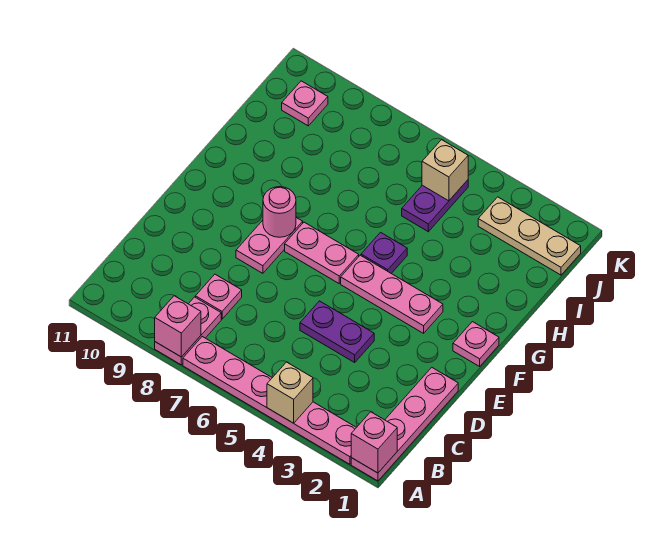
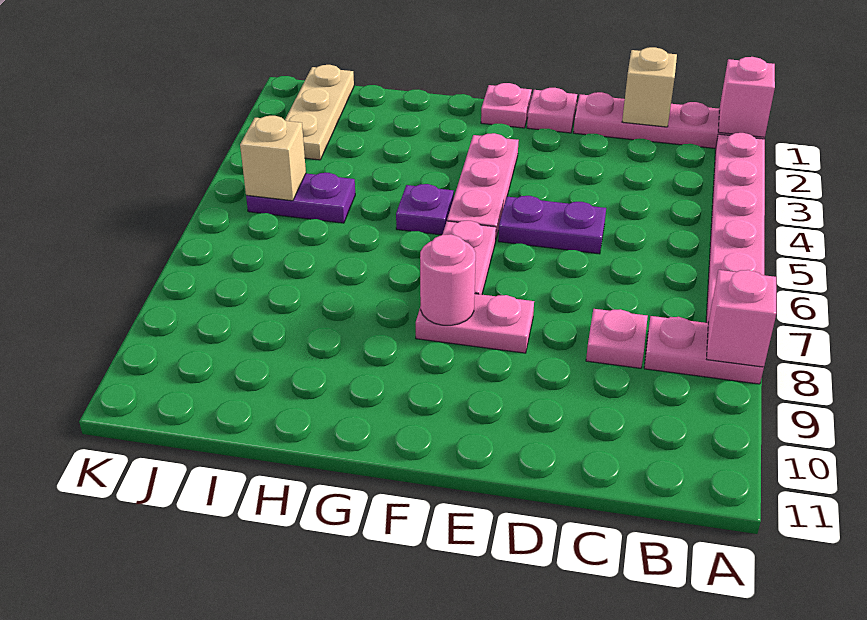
tan 1x1 brick [267,362,313,423] -> tan 1x1 brick moved to [622,47,677,127]
purple 1x2 plate [300,301,374,362] -> purple 1x2 plate turned to [498,196,606,254]
pink 1x1 plate [282,81,328,126] -> pink 1x1 plate moved to [527,88,577,133]

